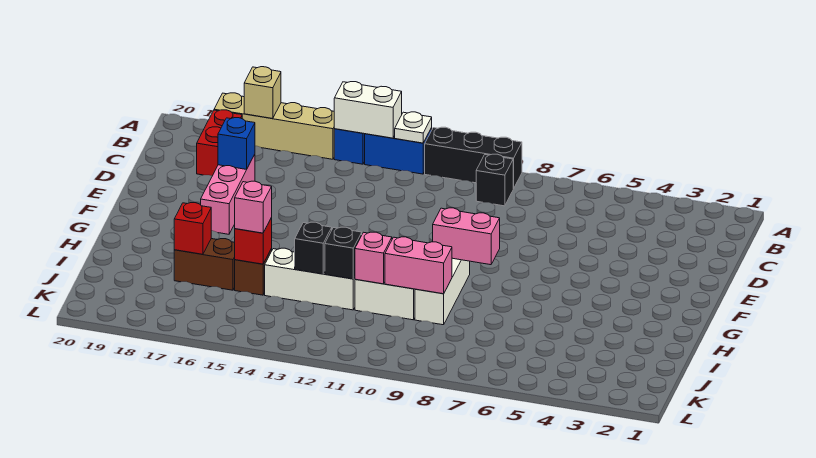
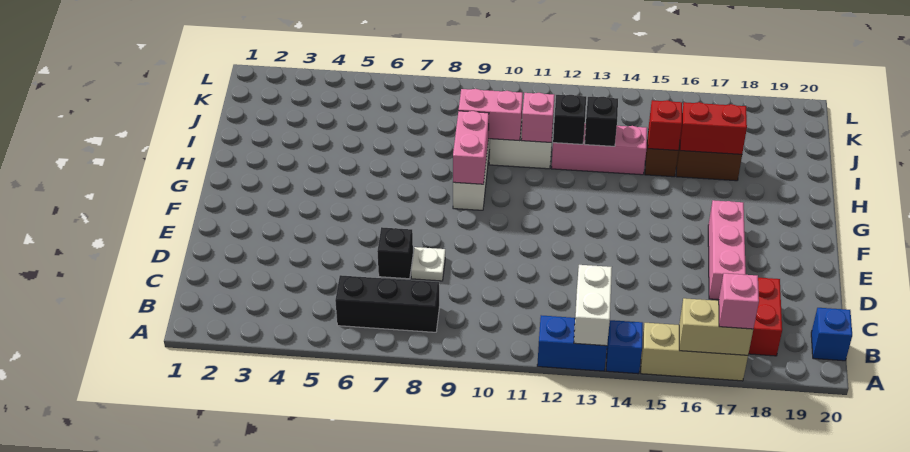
black 1x3 brick [425,127,522,189] -> black 1x3 brick moved to [335,275,439,332]
white 1x1 plate [395,112,432,143] -> white 1x1 plate moved to [411,247,445,281]
white 1x2 brick [334,82,402,138] -> white 1x2 brick turned to [574,265,612,346]
tan 1x4 brick [214,93,334,159] -> tan 1x3 brick [641,323,748,381]
tan 1x1 brick [244,67,281,119] -> tan 1x2 brick [679,298,753,355]
black 1x1 brick [476,154,513,206] -> black 1x1 brick moved to [377,227,413,279]
blue 1x1 brick [218,118,255,169] -> blue 1x1 brick moved to [811,308,852,361]
pink 1x2 brick [433,208,500,265] -> pink 1x2 brick turned to [453,111,489,184]
white 1x3 brick [265,248,355,310] -> pink 1x3 brick [551,124,647,175]
pink 1x1 brick [235,181,272,233] -> pink 1x1 brick moved to [719,273,759,329]
red 1x1 brick [174,203,211,254] -> red 1x2 brick [680,102,747,154]

